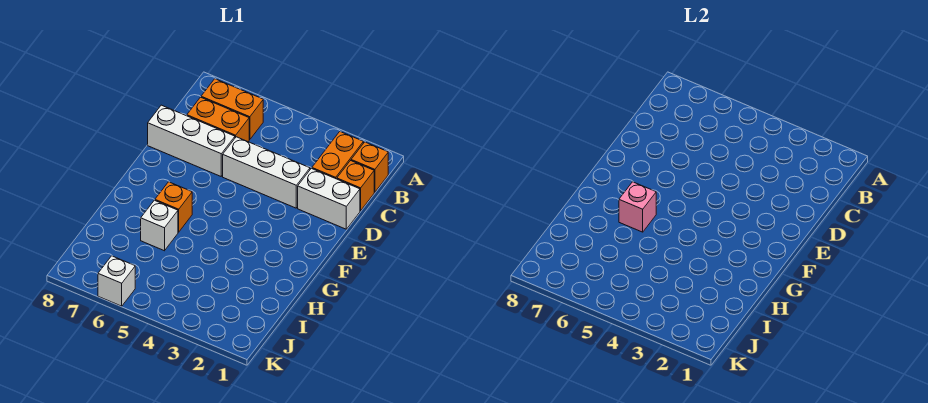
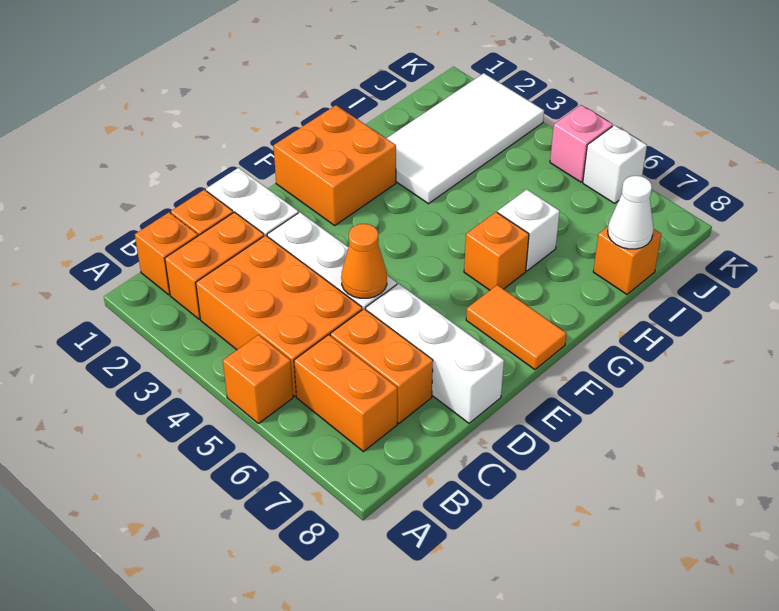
none -> orange 1x1 brick [223,335,293,424]
none -> orange 2x3 brick [196,235,362,396]
none -> orange 1x1 cone [341,224,387,298]
none -> orange 2x2 brick [273,105,396,225]
none -> orange 1x2 tile [466,285,567,369]
pink 1x1 brick [619,182,656,232] -> pink 1x1 brick moved to [550,105,613,182]
none -> white 2x4 tile [386,73,544,204]
none -> orange 1x1 brick [593,227,661,294]
none -> white 1x1 cone [608,176,654,249]

